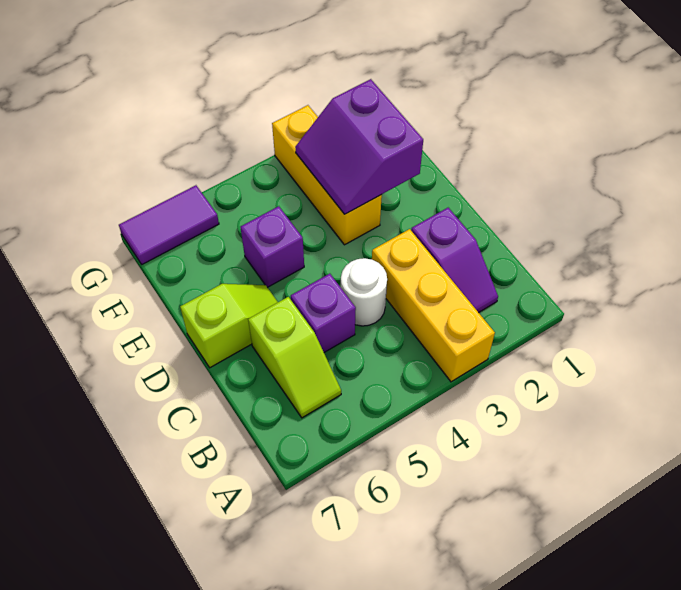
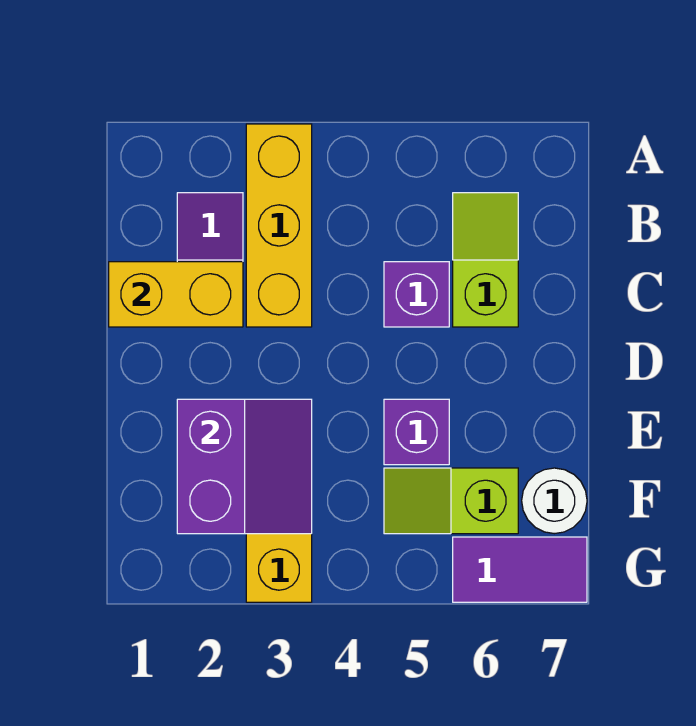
none -> yellow 1x2 brick [109,262,243,327]
white 1x1 round brick [341,258,387,326] -> white 1x1 round brick moved to [522,468,587,534]
lime 1x2 slope [180,284,278,368] -> lime 1x2 slope moved to [384,468,518,534]

